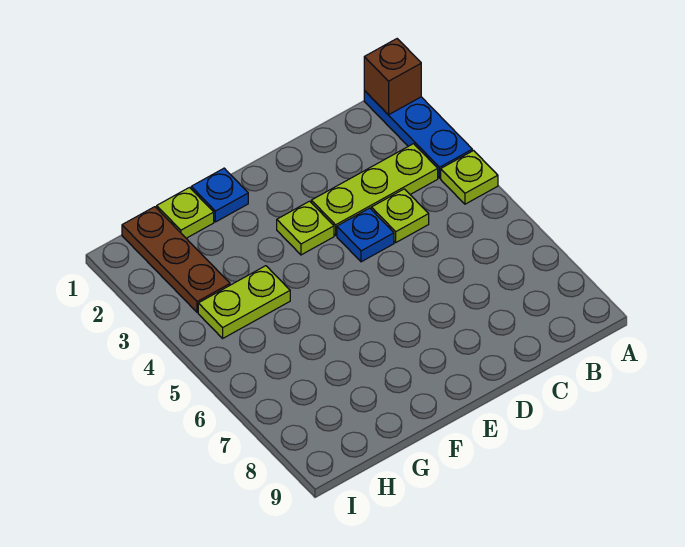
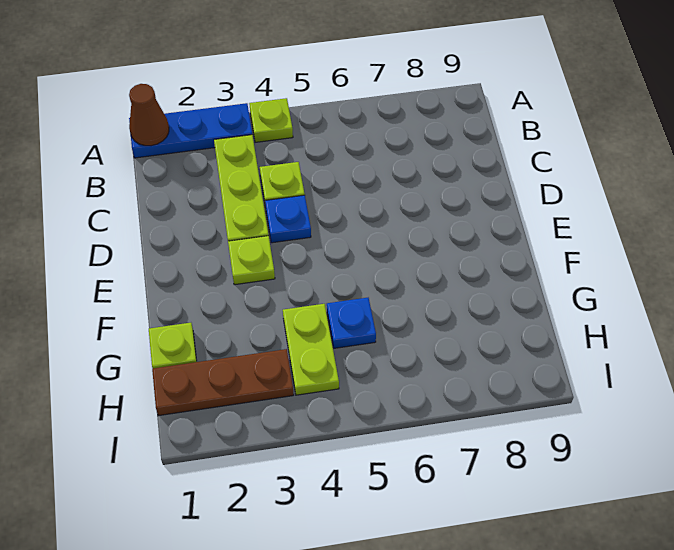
brown 1x1 brick [364,39,421,115] -> brown 1x1 cone [129,84,169,146]
blue 1x1 plate [191,168,248,222] -> blue 1x1 plate moved to [327,298,376,348]

